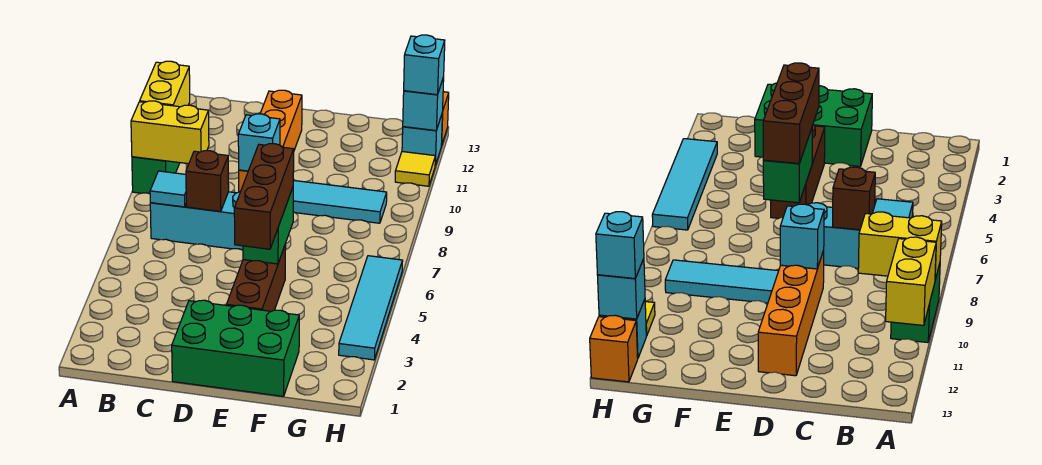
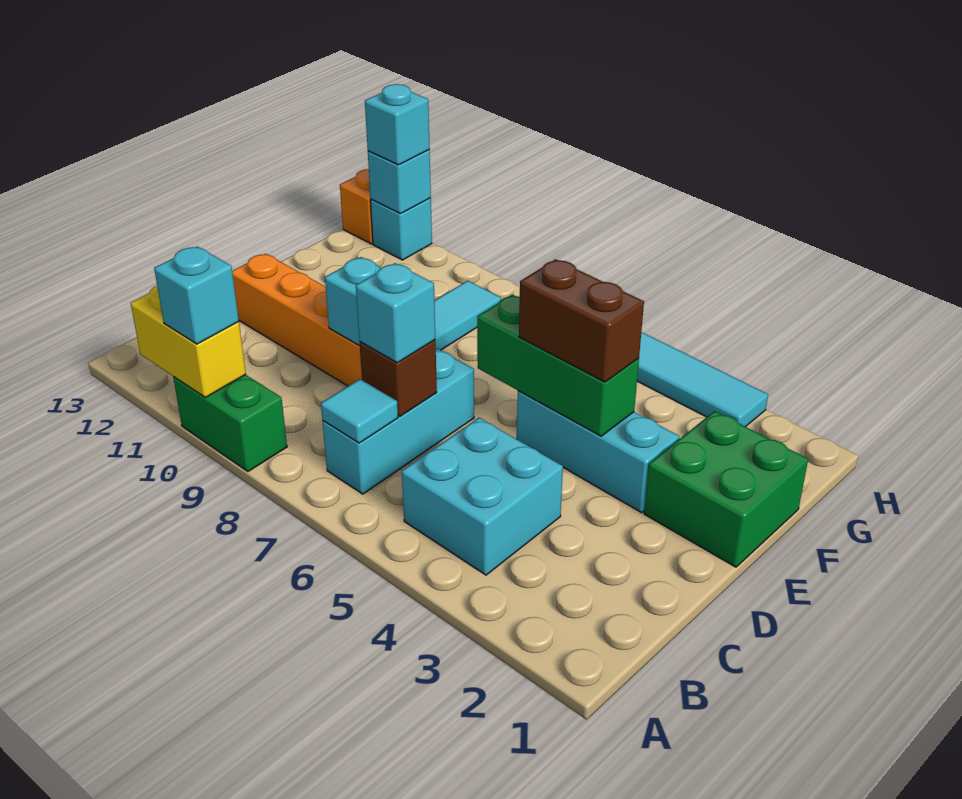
yellow 1x2 brick [131,101,209,164] -> none
none -> cyan 1x1 brick [154,246,239,344]
none -> cyan 2x2 brick [402,418,563,575]
none -> cyan 1x1 brick [356,263,435,363]
green 2x3 brick [172,300,299,396] -> green 2x2 brick [644,411,808,567]
brown 1x3 brick [227,244,286,311] -> cyan 1x3 brick [517,391,680,513]
brown 1x3 brick [234,144,294,249] -> brown 1x2 brick [519,259,644,382]
green 1x2 brick [243,188,293,264] -> green 1x3 brick [477,295,639,436]
yellow 1x1 tile [395,152,435,186] -> none

